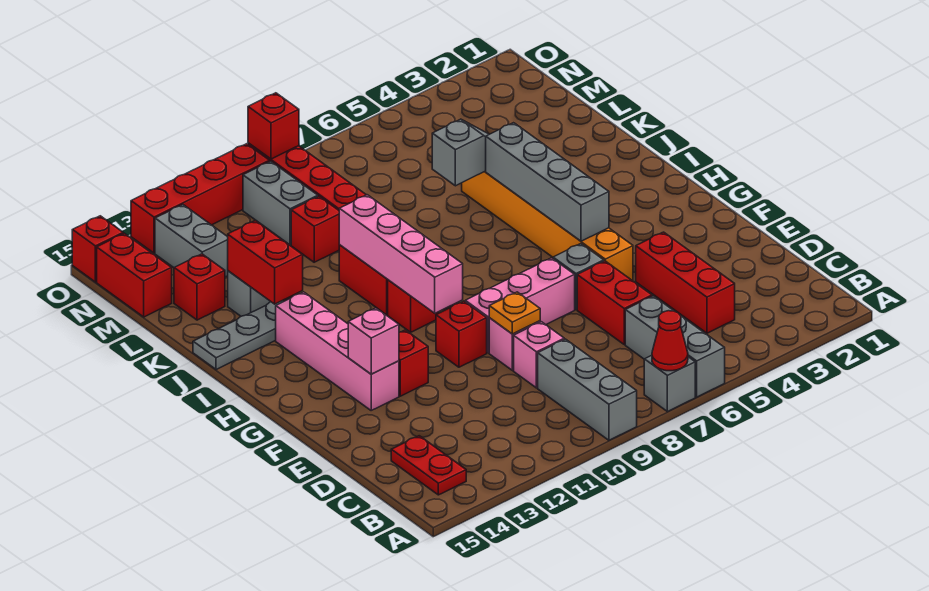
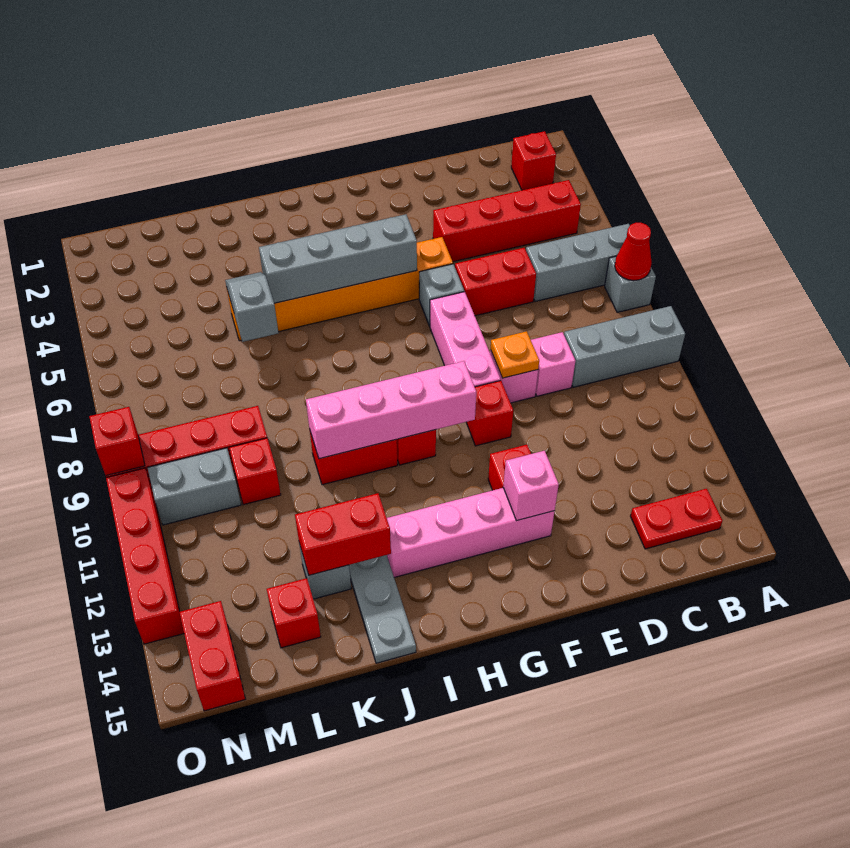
red 1x3 brick [636,232,735,333] -> red 1x4 brick [433,180,581,262]
grey 1x2 brick [155,205,228,277] -> none
red 1x2 brick [97,233,172,317] -> red 1x2 brick turned to [180,601,245,711]
red 1x1 brick [72,216,123,282] -> red 1x1 brick moved to [511,131,556,190]

